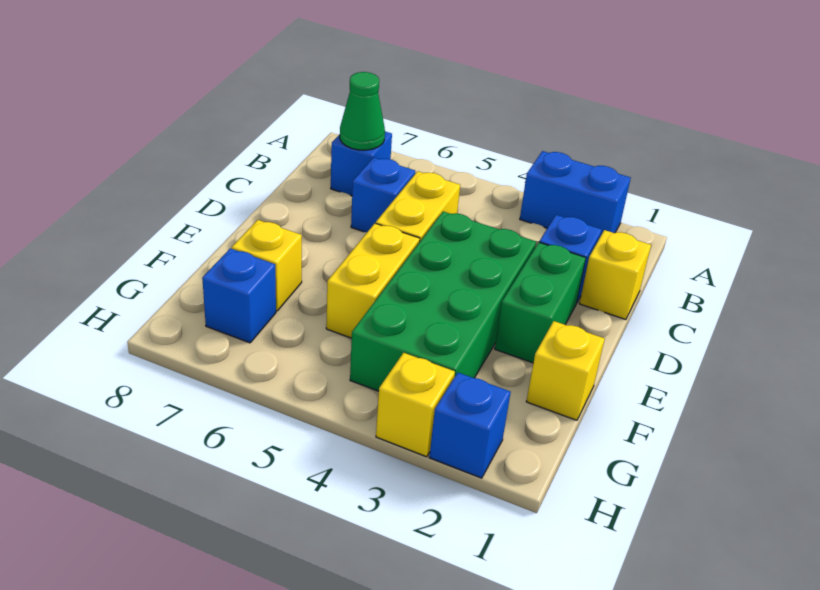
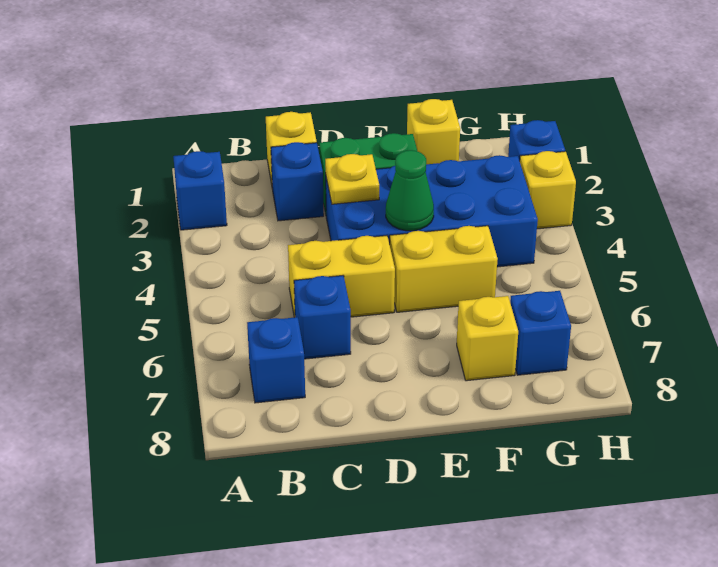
blue 1x2 brick [520,151,631,235] -> blue 1x1 brick [173,151,227,230]
green 1x1 cone [340,72,385,150] -> green 1x1 cone moved to [386,150,434,231]
green 2x4 brick [350,211,536,391] -> blue 2x4 brick [326,155,538,267]
none -> yellow 1x1 plate [325,154,379,204]

